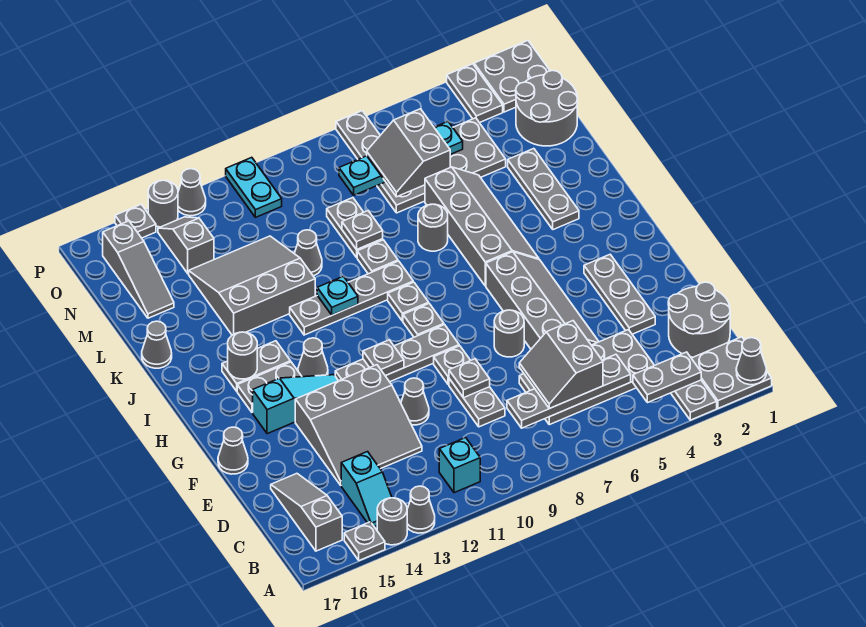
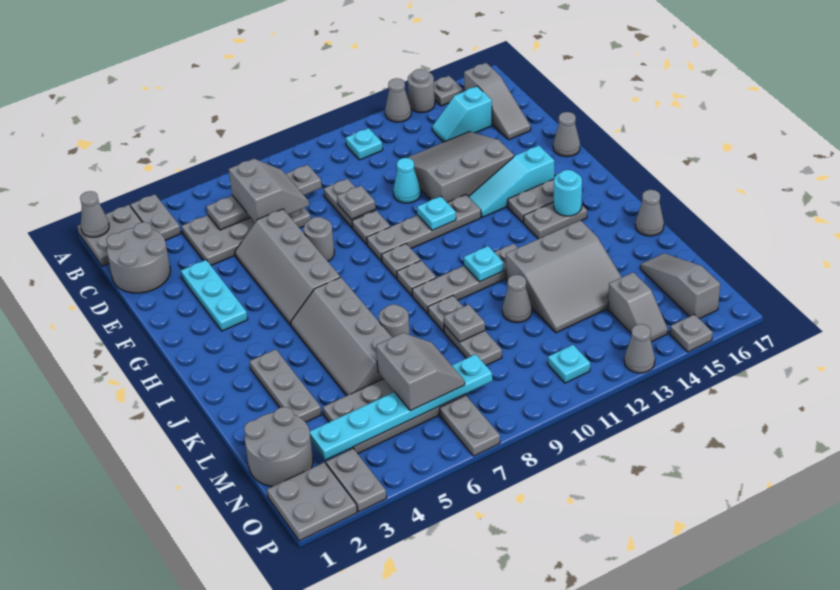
grey 1x2 plate [633,352,701,403] -> none
cyan 1x1 brick [439,438,480,493] -> cyan 1x1 plate [346,128,383,160]
cyan 1x2 slope [341,452,392,527] -> cyan 1x2 slope turned to [432,86,492,142]
grey 1x3 plate [584,254,655,334] -> cyan 1x3 plate [181,260,248,331]
grey 1x1 cone [401,378,429,425] -> cyan 1x1 cone [393,158,421,203]
grey 1x1 plate [363,340,404,376] -> cyan 1x1 plate [417,196,456,230]
grey 1x1 cone [298,338,328,377] -> none
grey 1x1 round brick [228,332,257,379] -> cyan 1x1 round brick [554,169,582,216]
cyan 1x4 plate [339,122,463,195] -> cyan 1x6 plate [310,354,492,460]
cyan 1x2 plate [226,157,282,217] -> cyan 1x1 plate [548,345,590,383]
grey 1x1 round brick [148,180,178,227] -> none

